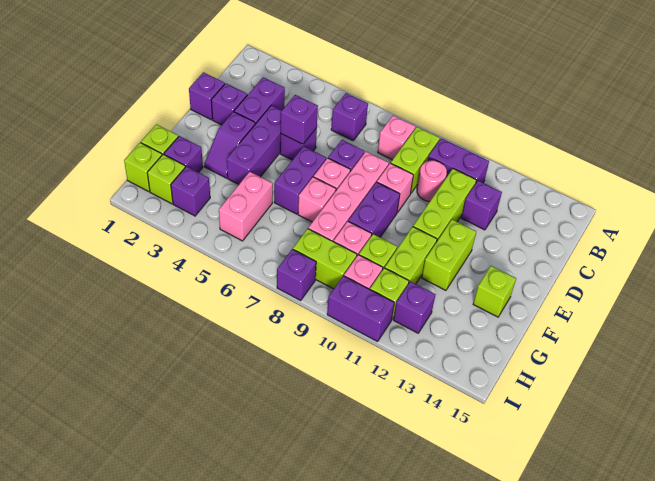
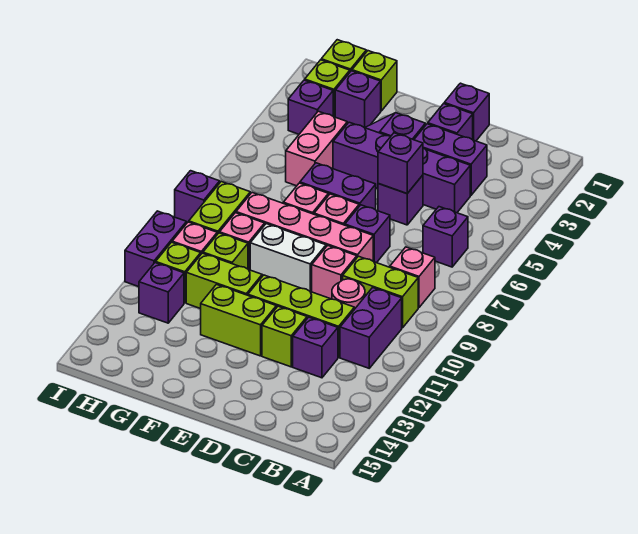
purple 1x3 brick [227,105,282,184] -> purple 1x4 brick [333,122,470,213]
purple 1x2 brick [348,182,400,237] -> white 1x2 brick [250,224,326,292]
lime 1x1 brick [473,266,516,317] -> lime 1x1 brick moved to [262,306,307,367]
pink 1x2 brick [219,172,273,241] -> pink 1x2 brick turned to [286,111,347,186]

